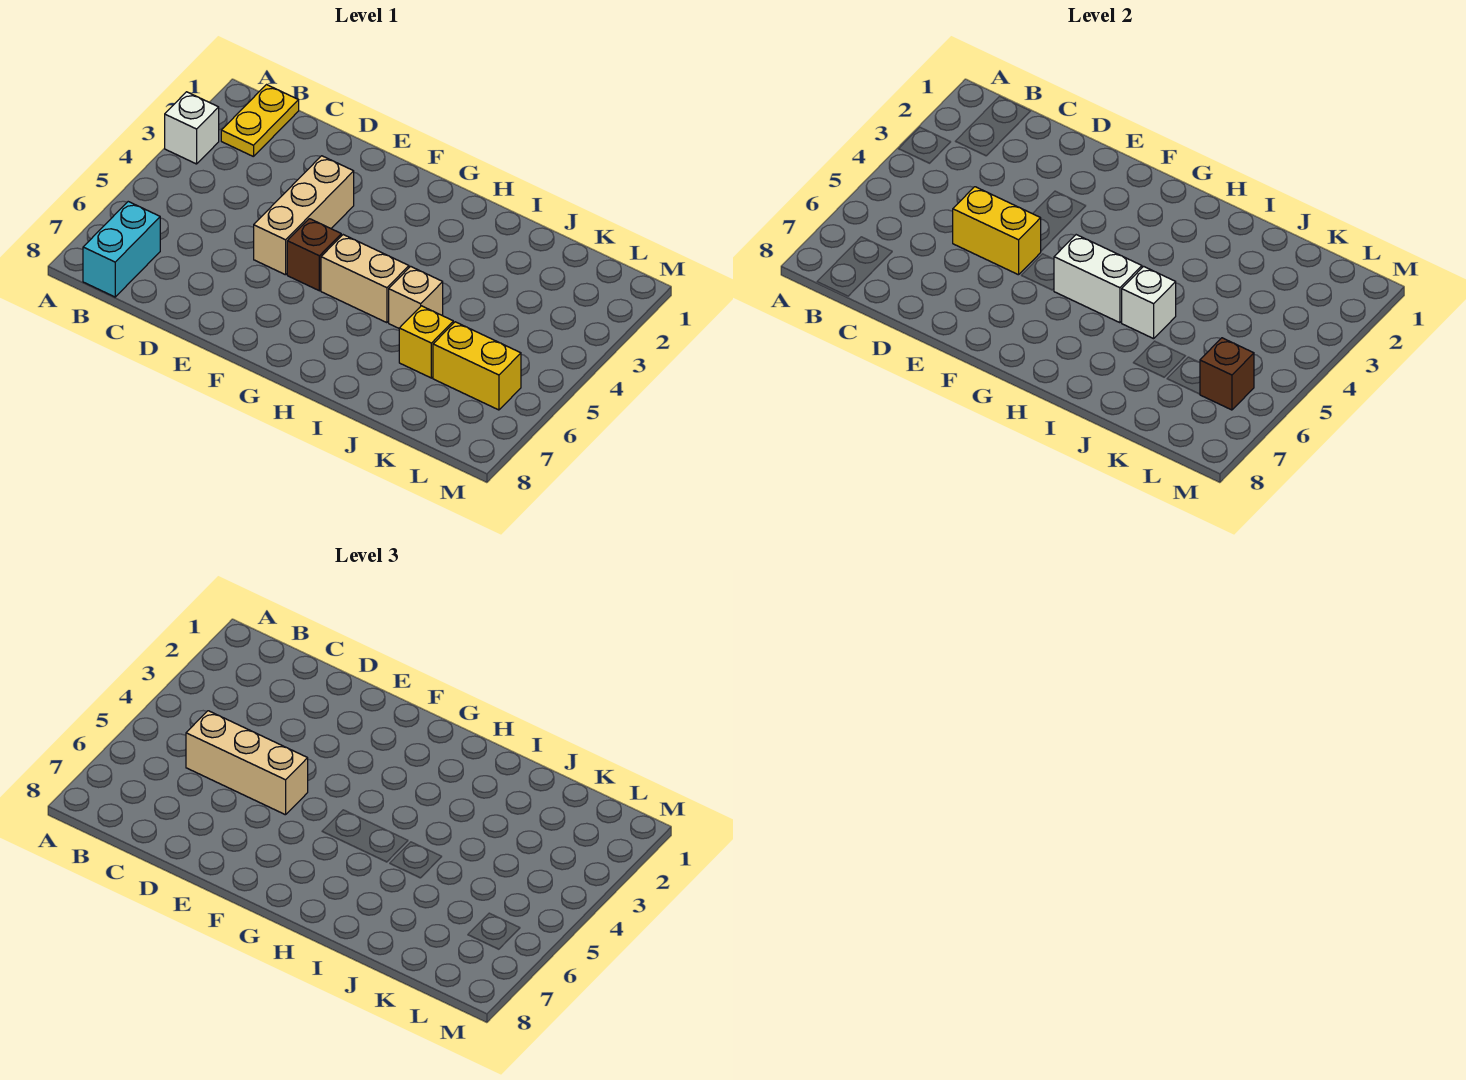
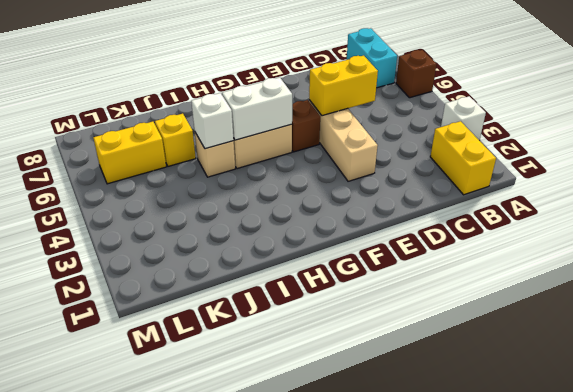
yellow 1x2 plate [221,85,299,157] -> yellow 1x2 brick [430,121,496,195]
tan 1x3 brick [186,711,308,815] -> none
brown 1x1 brick [1200,338,1254,410] -> brown 1x1 brick moved to [396,50,437,98]

